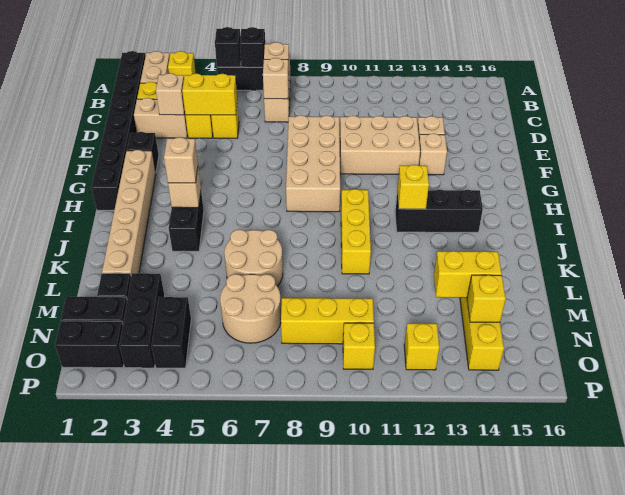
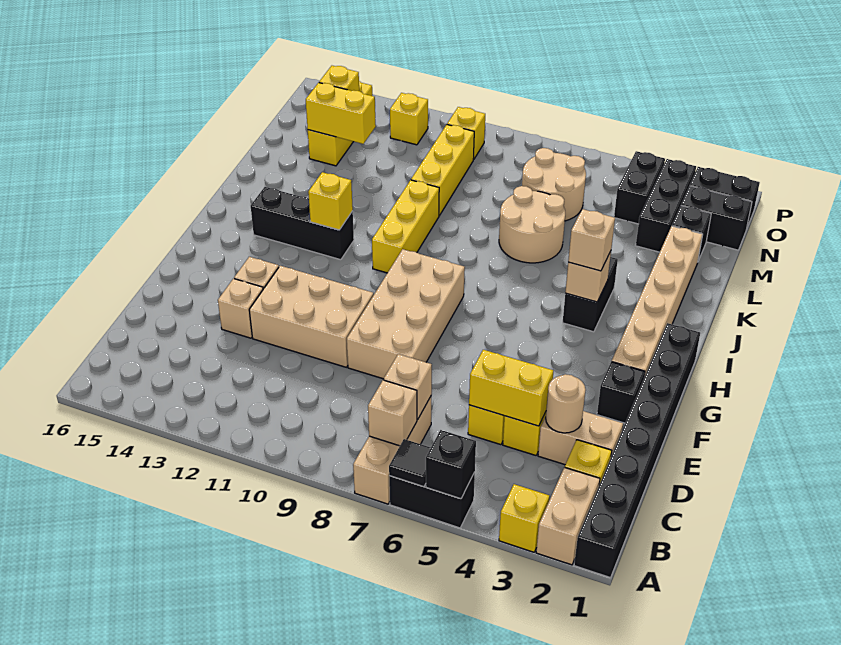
black 1x1 brick [240,27,265,67] -> black 1x1 tile [389,439,431,487]
tan 1x1 brick [156,73,185,115] -> tan 1x1 round brick [546,374,586,433]
yellow 1x3 brick [281,298,374,344] -> yellow 1x3 brick turned to [411,125,474,216]

